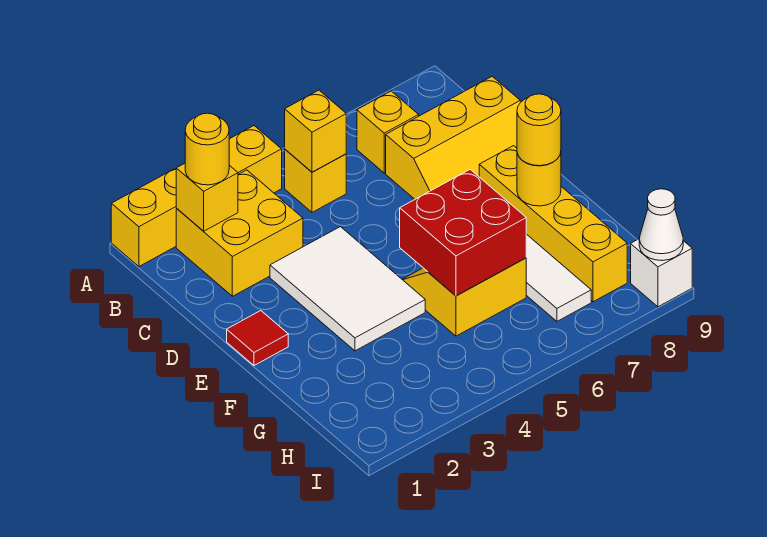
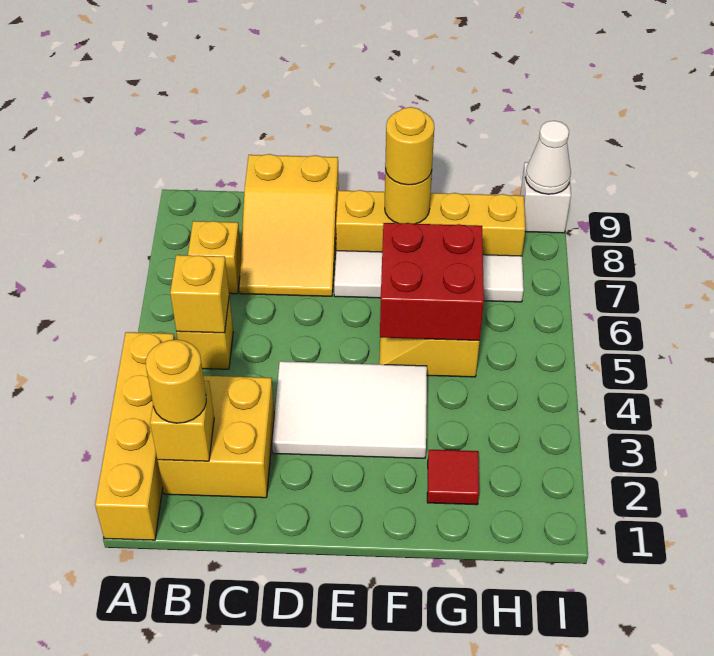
yellow 2x3 slope [386,76,521,199] -> yellow 2x3 slope turned to [239,154,339,296]
red 1x1 tile [227,311,288,365] -> red 1x1 tile moved to [427,450,479,505]

